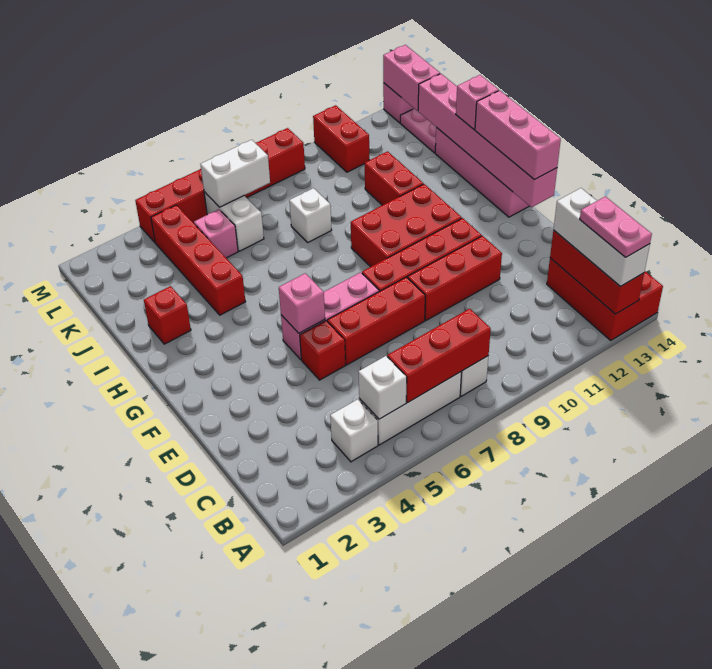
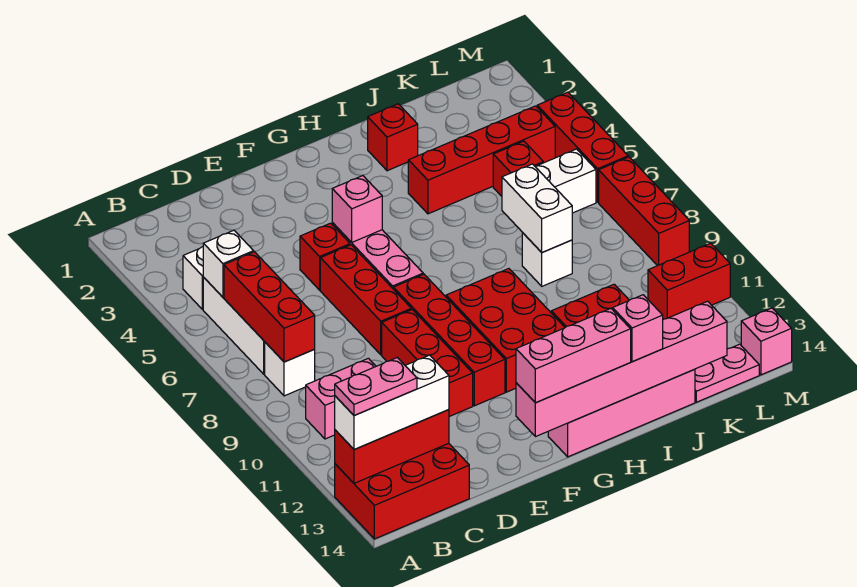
pink 1x1 brick [194,209,238,258] -> red 1x1 brick [493,141,543,196]
white 1x2 brick [200,140,270,207] -> white 1x2 brick moved to [502,164,572,252]
pink 1x2 brick [383,45,440,111] -> pink 1x2 brick moved to [306,358,376,439]

